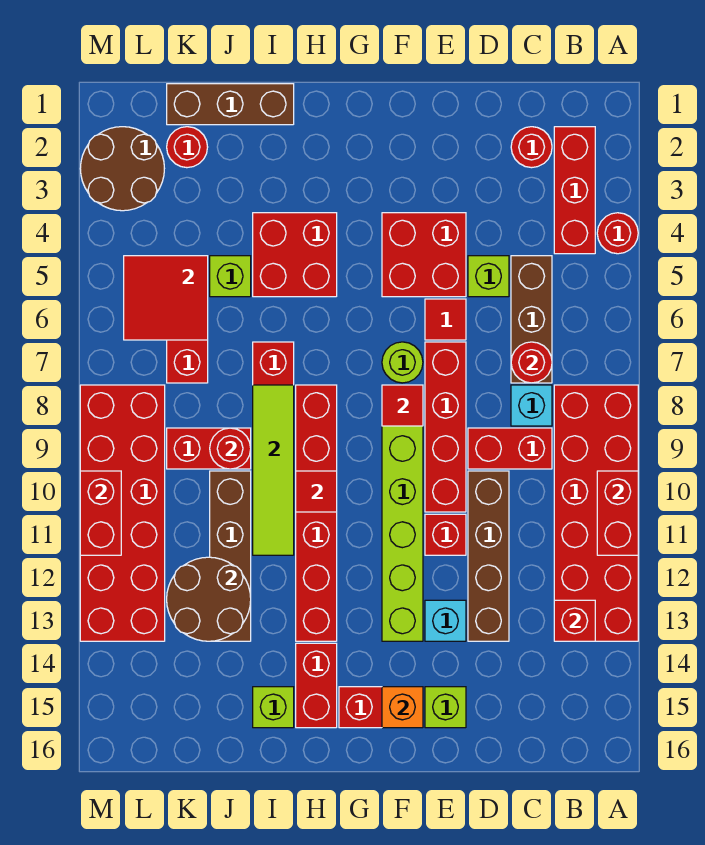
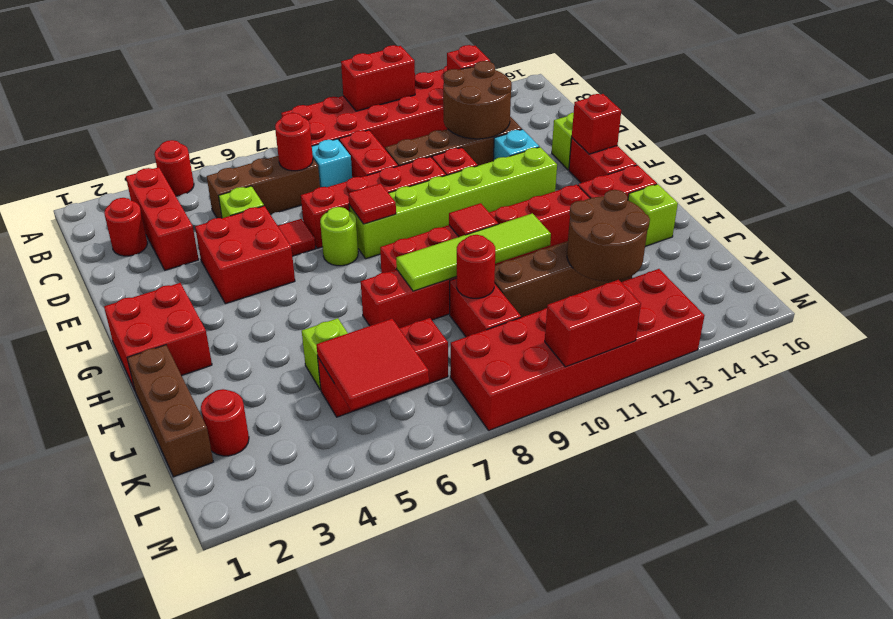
red 1x3 brick [554,127,595,254] -> red 1x3 brick turned to [126,167,199,270]
orange 1x1 brick [382,687,423,728] -> red 1x1 brick [572,94,621,154]
red 2x2 brick [253,213,337,297] -> red 2x2 brick moved to [104,283,212,390]
brown 2x2 round brick [80,127,164,211] -> brown 2x2 round brick moved to [443,61,512,139]

